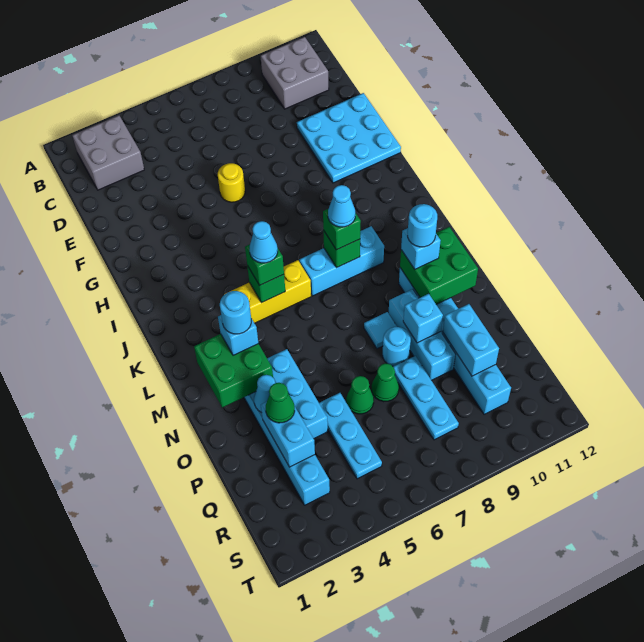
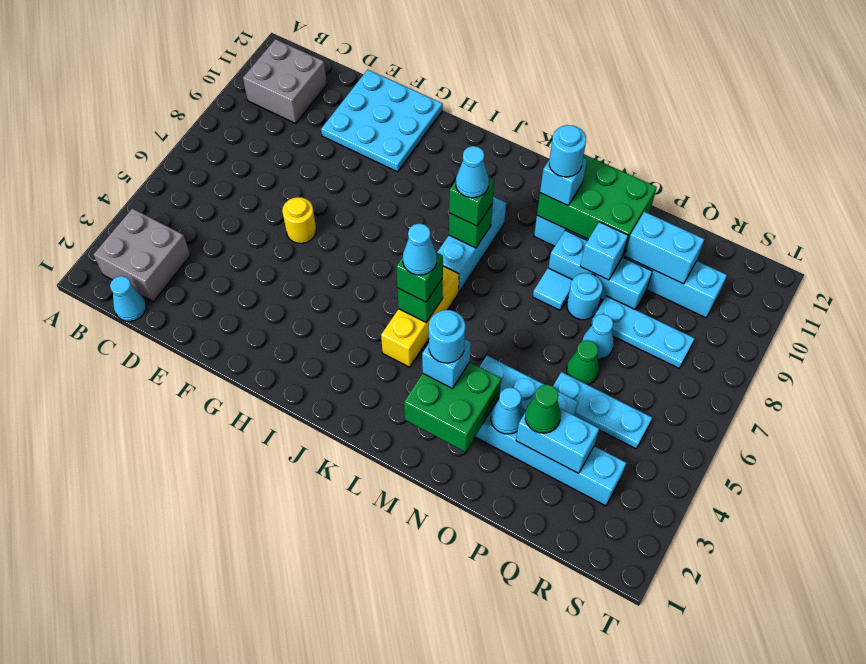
none -> cyan 1x1 cone [110,276,146,321]
green 2x2 brick [400,227,478,304] -> green 2x3 brick [537,154,657,255]
green 1x1 cone [372,363,399,402] -> cyan 1x1 cone [582,314,614,359]

